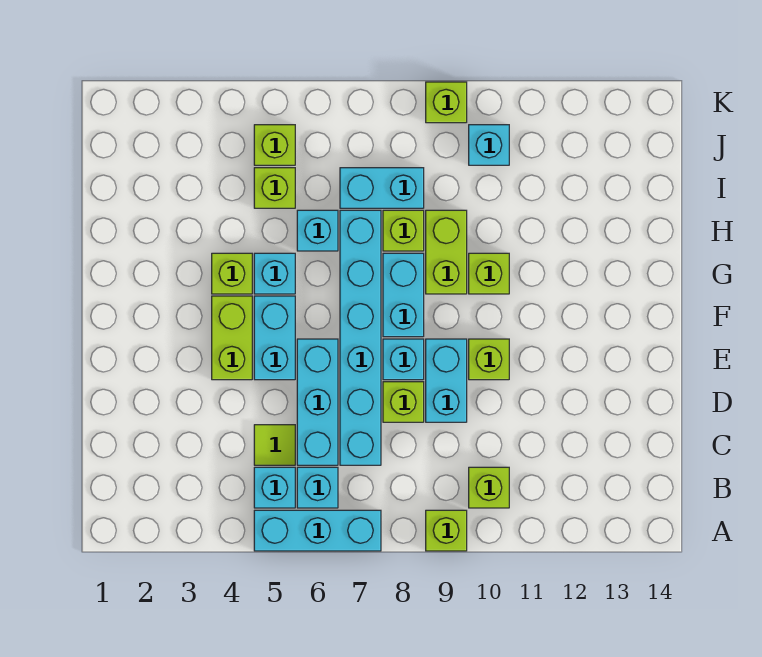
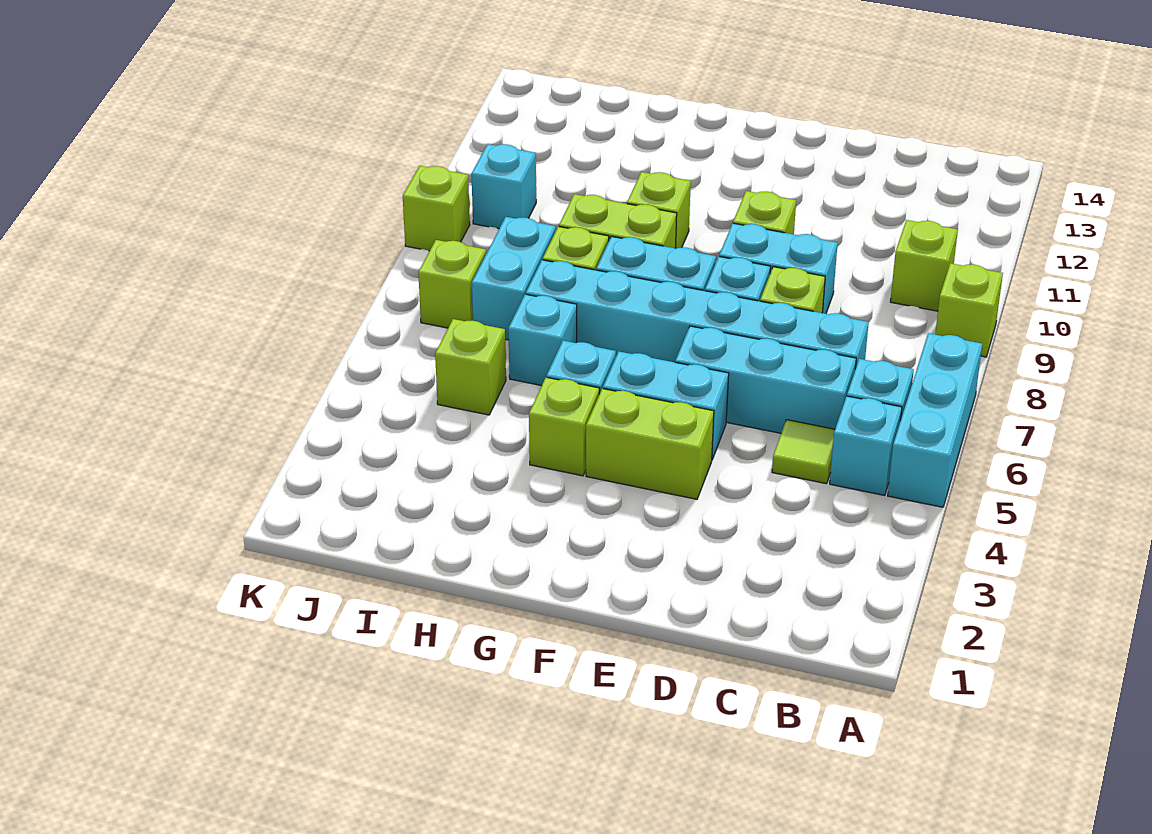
lime 1x1 brick [254,125,295,165] -> lime 1x1 brick moved to [418,240,486,328]

